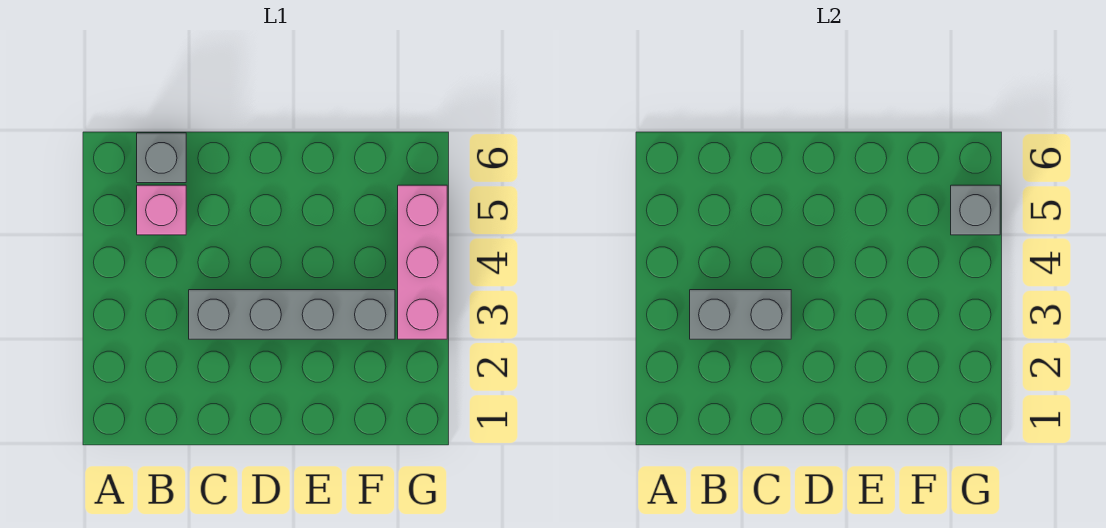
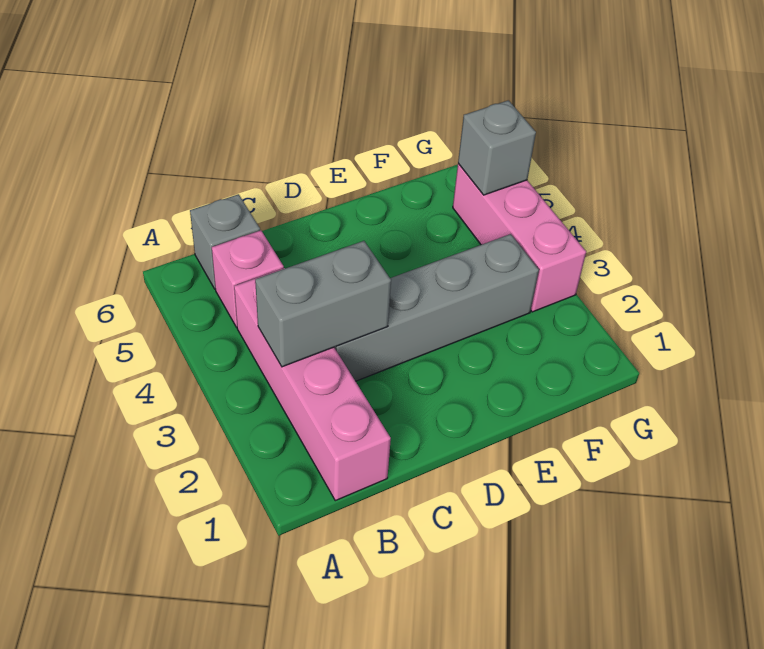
none -> pink 1x4 brick [234,268,391,501]

